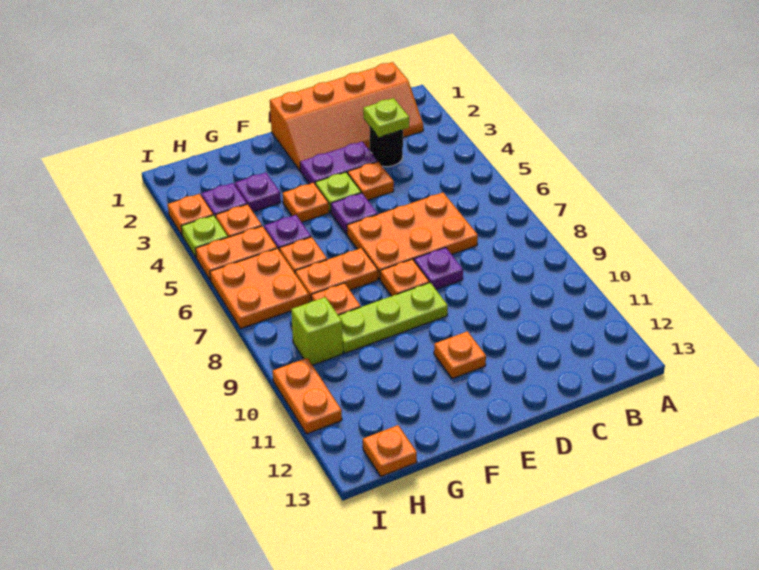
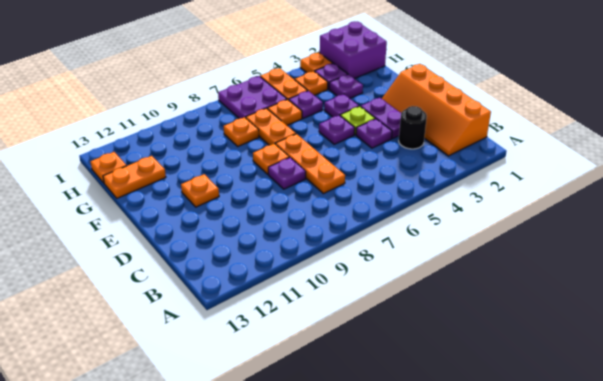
lime 1x1 plate [363,98,409,137] -> none
orange 2x3 plate [347,193,478,279] -> orange 1x3 plate [276,134,345,194]
orange 1x1 plate [348,162,394,200] -> purple 1x1 plate [356,119,392,148]
lime 1x3 plate [338,283,448,353] -> none
orange 1x1 plate [283,183,329,222] -> purple 1x1 plate [324,94,359,117]
none -> purple 2x2 brick [320,22,387,79]
orange 2x2 plate [210,248,309,329] -> purple 2x2 plate [218,76,287,119]
lime 1x1 brick [291,297,343,365] -> none
lime 1x1 plate [181,215,228,257] -> none
orange 1x2 plate [273,358,342,434] -> orange 1x2 plate moved to [103,156,166,198]

